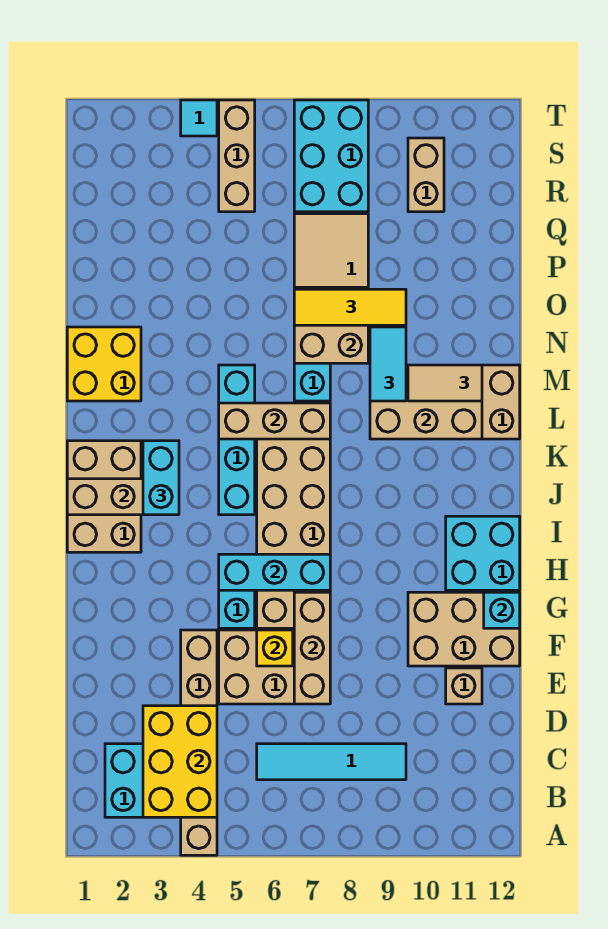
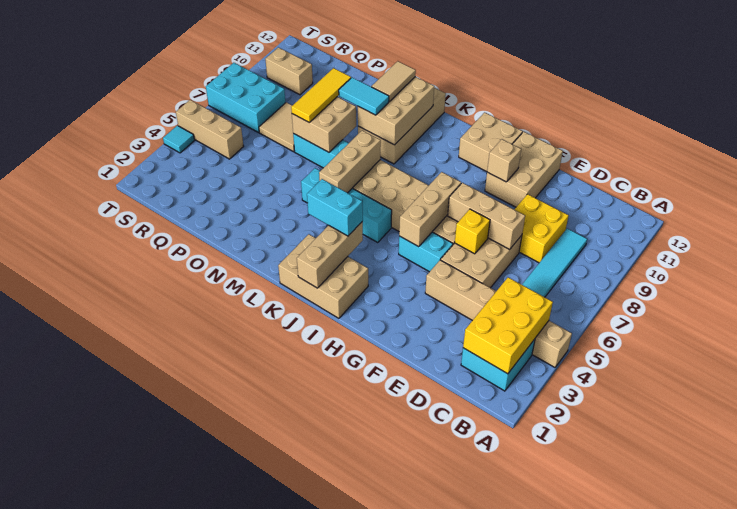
yellow 2x3 brick [143,706,217,817] -> yellow 2x3 brick turned to [463,277,553,374]
tan 1x1 brick [446,668,482,704] -> tan 1x1 brick moved to [487,139,521,182]
cyan 1x1 brick [484,592,520,628] -> none
cyan 1x3 brick [219,554,330,590] -> tan 1x3 brick [399,172,461,247]
cyan 2x2 brick [446,516,520,590] -> tan 2x2 brick [459,113,523,172]
yellow 2x2 brick [67,327,141,401] -> yellow 2x2 brick moved to [514,194,569,263]

